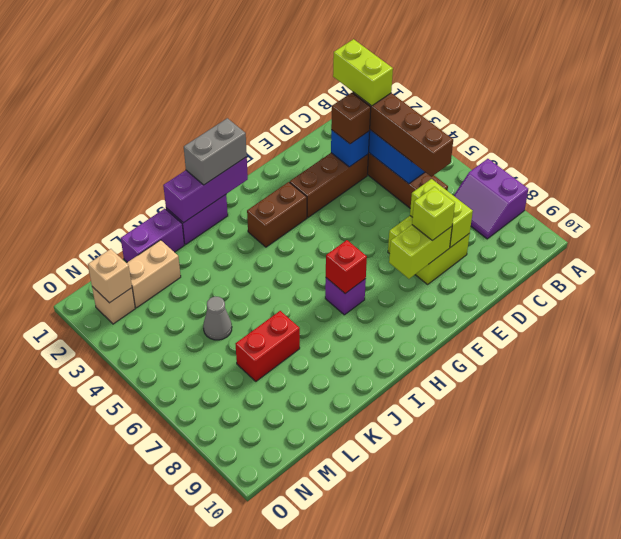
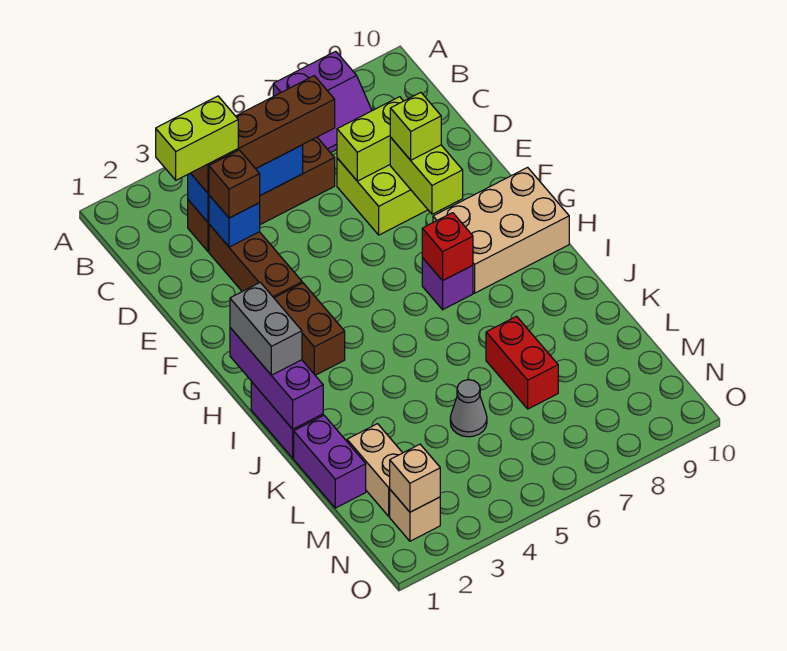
none -> tan 2x3 brick [433,167,569,293]

